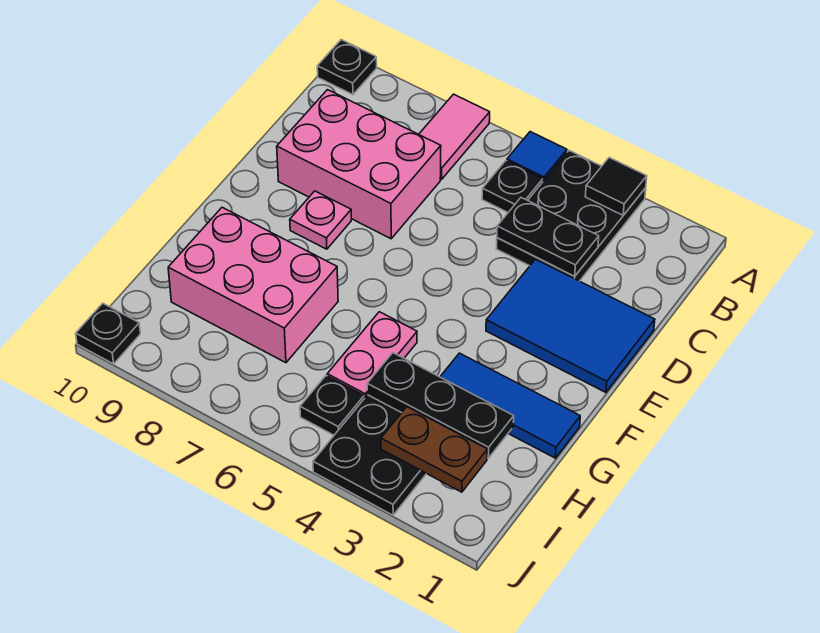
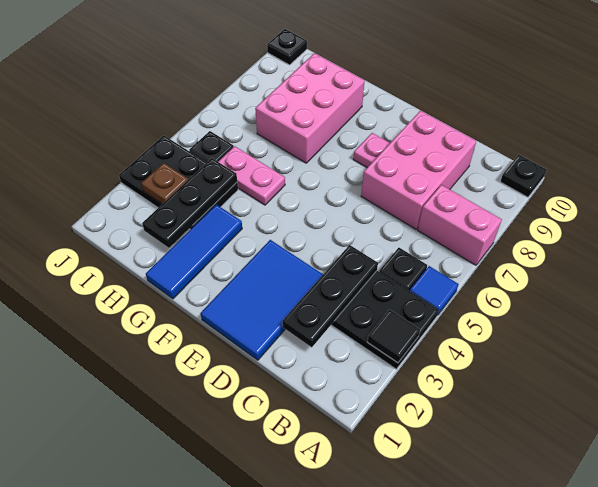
pink 1x2 tile [419,94,490,179] -> pink 1x2 brick [418,185,502,265]
black 1x2 plate [497,198,599,276] -> black 1x3 plate [283,245,378,347]
brown 1x2 plate [381,407,487,492] -> brown 1x1 plate [141,163,188,204]

